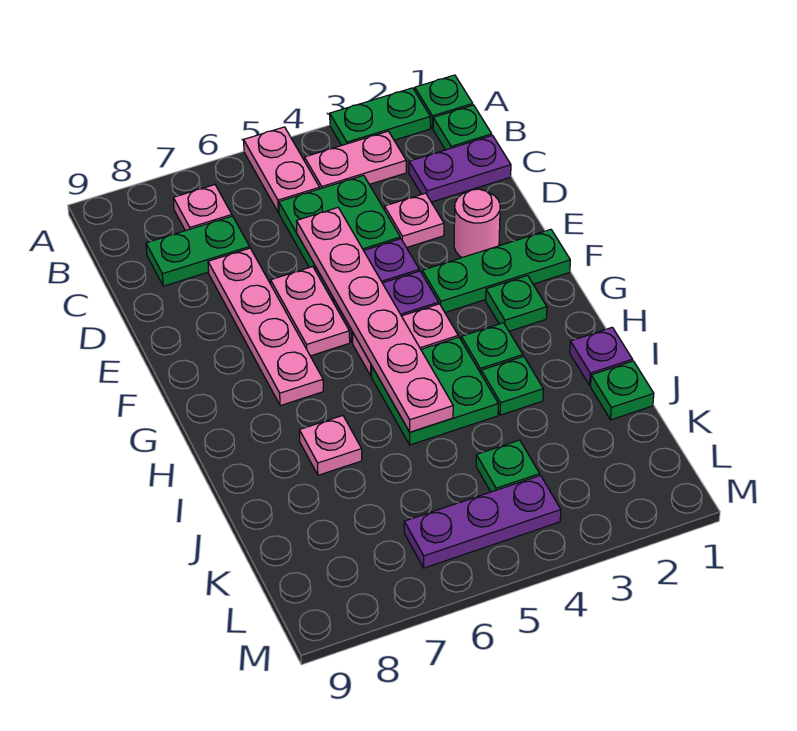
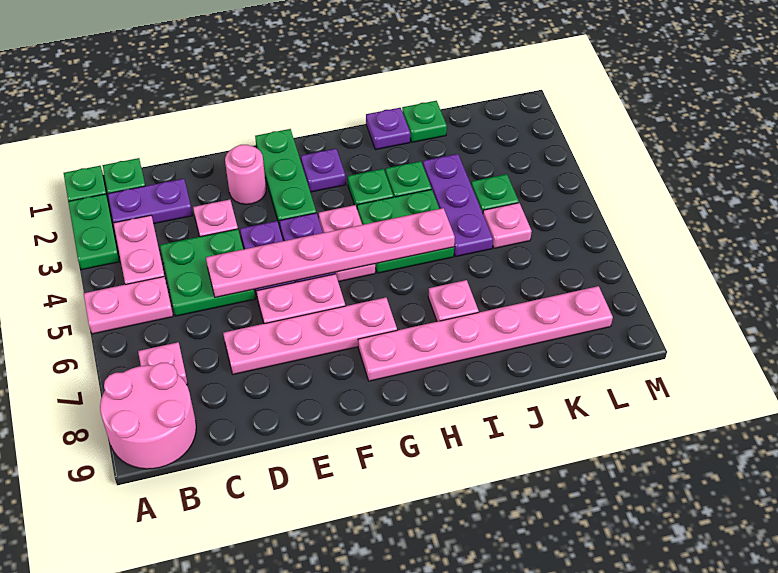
none -> pink 2x2 round brick [100,363,196,469]
purple 1x2 plate [409,135,511,202] -> purple 1x2 plate turned to [108,179,193,224]
green 1x2 plate [146,216,250,286] -> none
green 1x1 plate [486,276,547,331] -> purple 1x1 plate [301,149,346,192]
none -> pink 1x6 plate [358,286,613,381]
none -> pink 1x1 plate [483,203,532,248]
purple 1x3 plate [404,476,561,568] -> purple 1x3 plate moved to [423,154,493,256]

